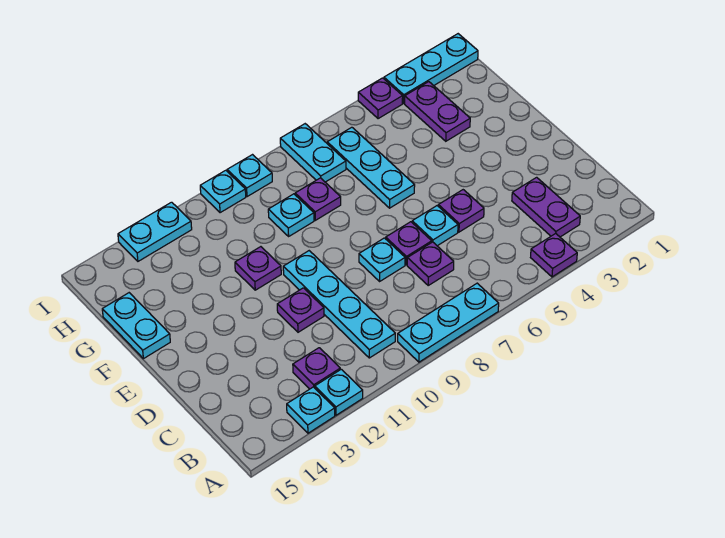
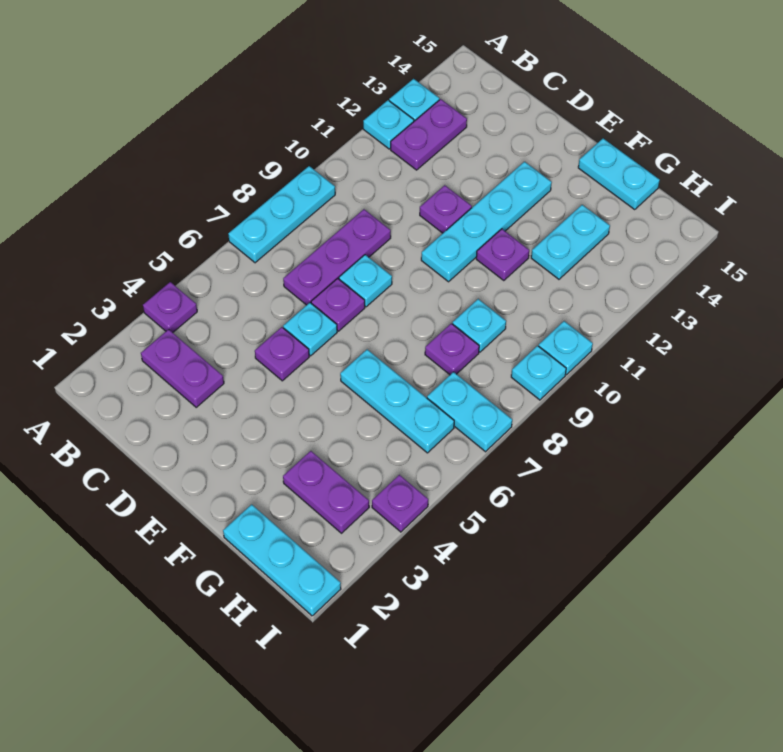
cyan 1x4 plate [283,251,395,358] -> cyan 1x4 plate turned to [421,162,552,282]
purple 1x1 plate [293,348,340,389] -> purple 1x2 plate [391,99,467,170]
purple 1x1 plate [407,242,454,285] -> purple 1x3 plate [283,209,391,305]
cyan 1x3 plate [384,34,478,103] -> cyan 1x3 plate turned to [223,504,341,616]
cyan 1x2 plate [118,202,192,261] -> cyan 1x2 plate moved to [531,205,610,279]

